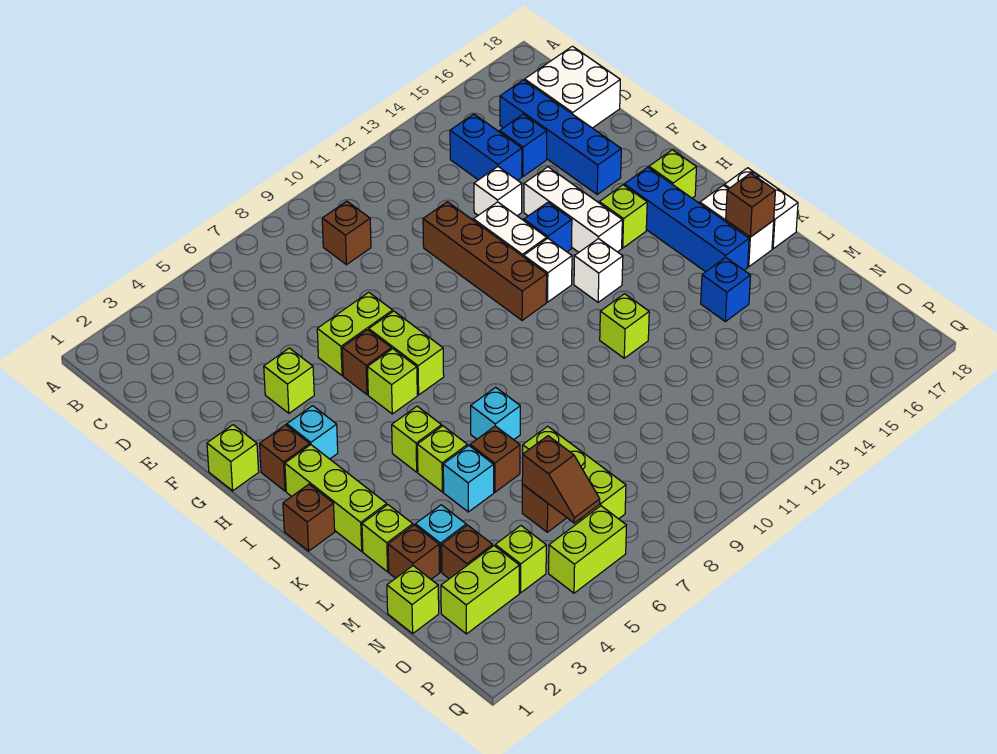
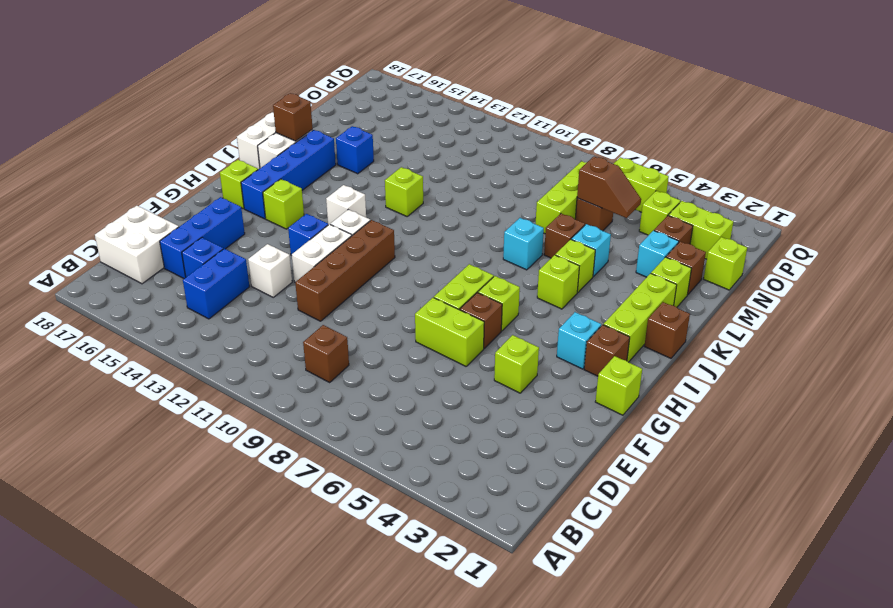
blue 1x4 brick [500,80,621,194] -> blue 1x3 brick [160,197,245,279]
white 1x3 brick [524,167,622,252] -> none
brown 1x2 slope [522,436,600,523] -> brown 1x2 slope turned to [577,157,641,218]

